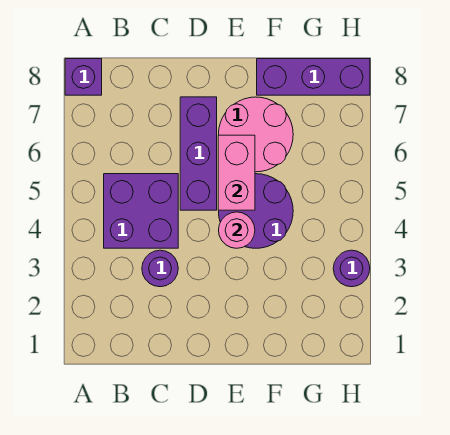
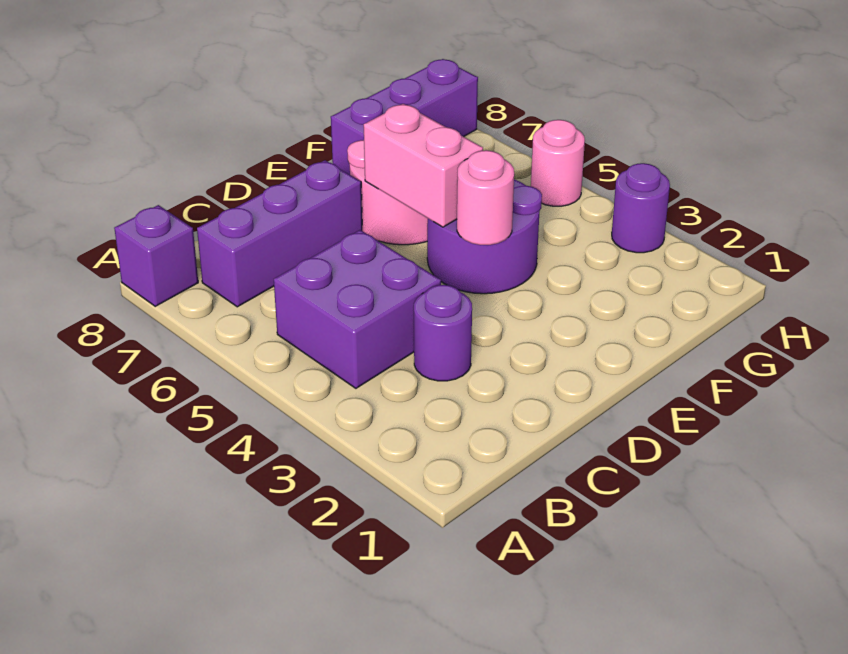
purple 1x3 brick [180,97,217,210] -> purple 1x3 brick turned to [197,160,362,307]
none -> pink 1x1 round brick [531,120,585,206]

